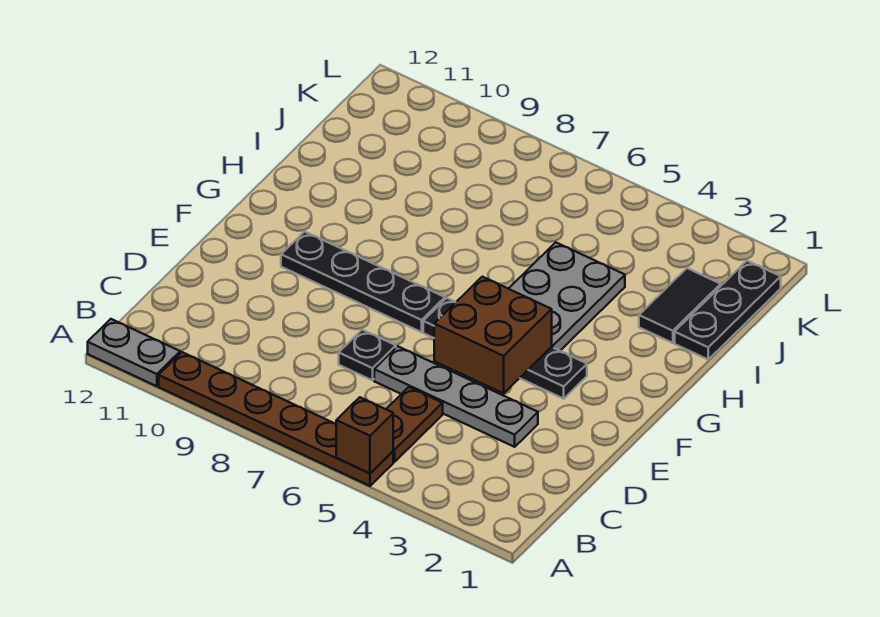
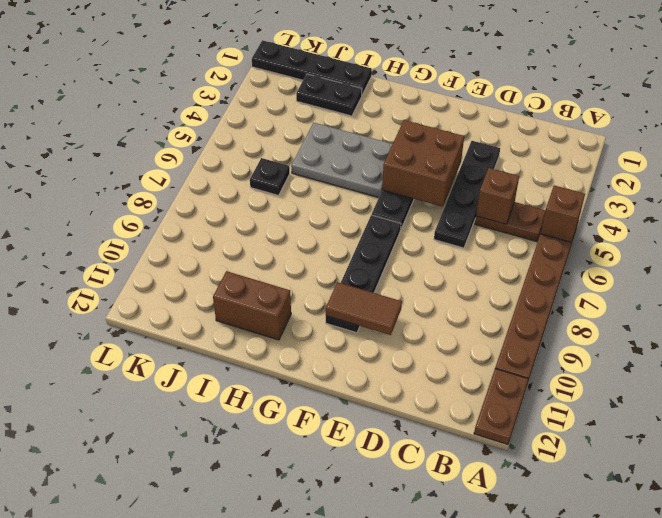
grey 1x2 plate [88,319,180,386] -> brown 1x2 plate [474,369,528,445]
none -> brown 1x1 brick [476,168,519,224]
grey 1x4 plate [374,346,538,447] -> black 1x4 plate [434,141,500,248]
black 1x1 plate [339,330,396,380] -> black 1x1 plate moved to [250,158,290,195]
none -> brown 1x2 tile [326,282,402,335]
none -> brown 1x2 brick [213,271,291,340]
black 1x3 plate [675,261,781,359] -> black 1x4 plate [252,40,372,95]
black 1x2 tile [639,268,721,343] -> black 1x2 plate [296,74,362,116]

